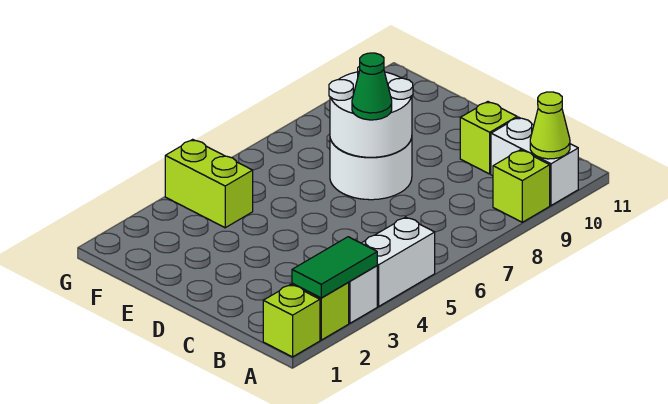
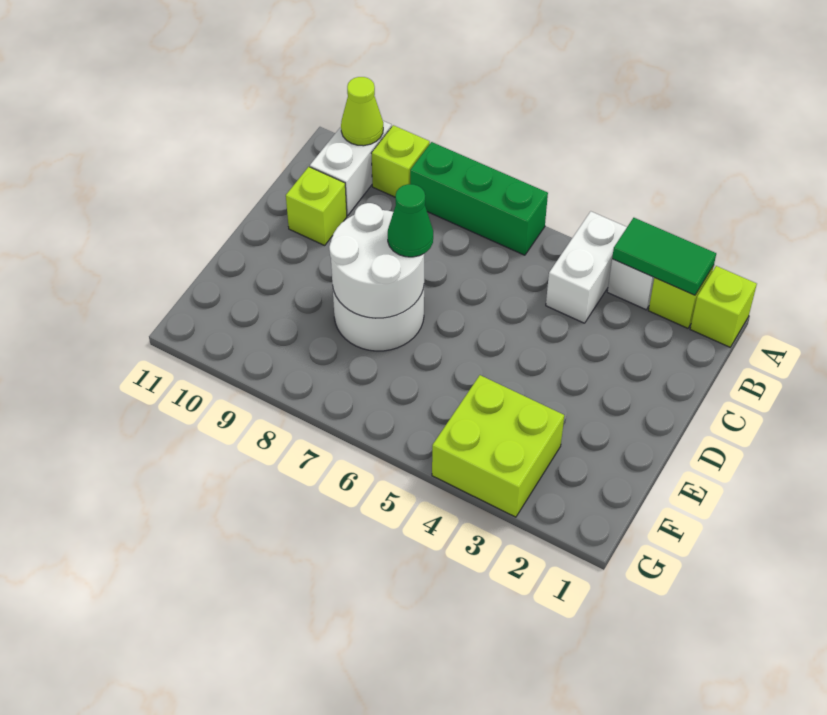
white 1x2 brick [362,217,435,306] -> white 1x2 brick turned to [546,211,627,323]
none -> green 1x3 brick [410,142,548,255]
lime 1x2 brick [165,139,253,228] -> lime 2x2 brick [432,375,564,517]

